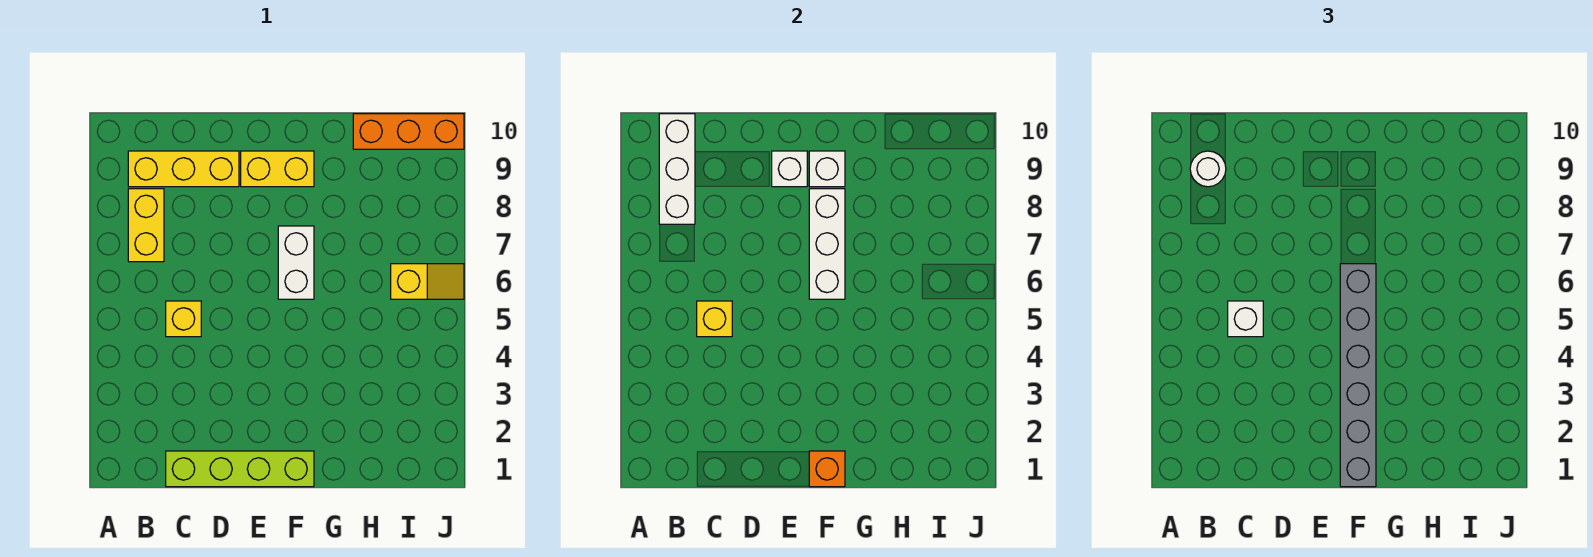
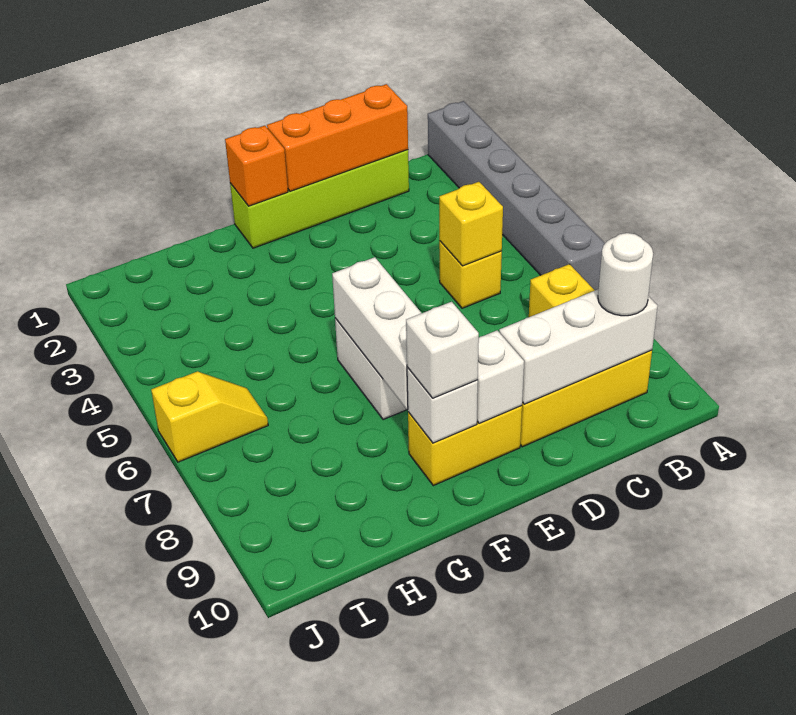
white 1x3 brick [659,114,695,224] -> white 1x3 brick turned to [499,289,658,404]
white 1x1 brick [1228,301,1263,337] -> white 1x1 brick moved to [406,302,479,398]
grey 1x6 brick [1340,264,1376,487] -> grey 1x6 brick moved to [428,101,605,290]
orange 1x3 brick [353,114,464,149] -> orange 1x3 brick moved to [267,84,408,192]
yellow 1x2 slope [391,264,464,299] -> yellow 1x2 slope turned to [151,372,268,462]

